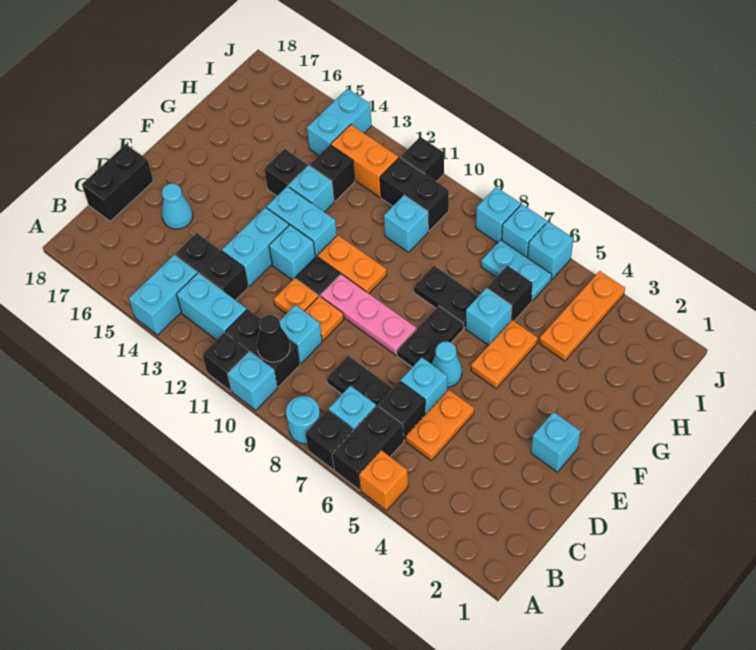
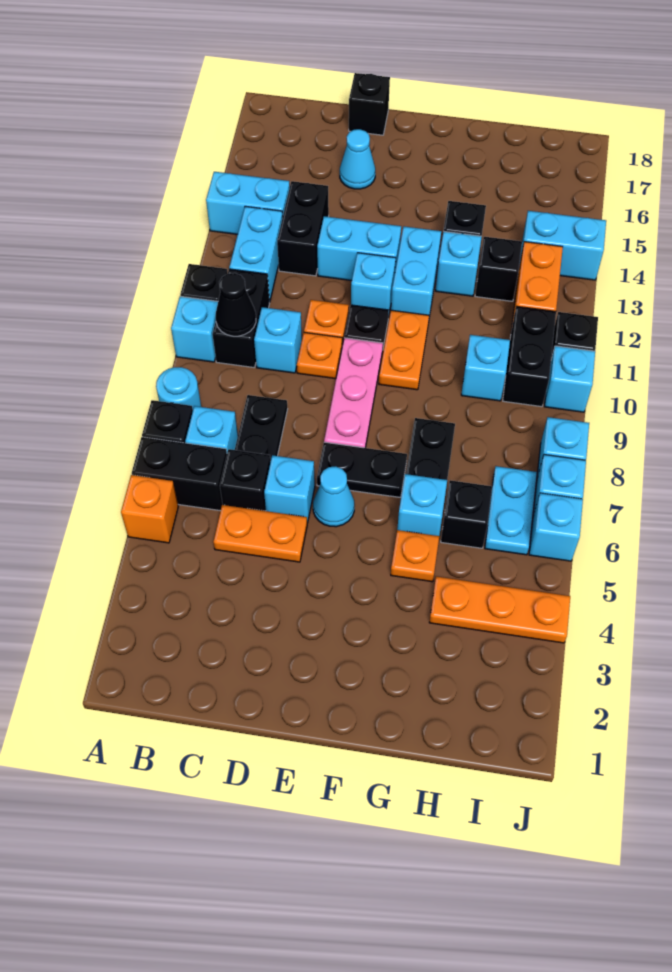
black 1x2 brick [82,144,153,221] -> black 1x1 brick [349,73,390,135]
cyan 1x1 brick [531,412,580,472] -> cyan 1x1 brick moved to [544,346,595,412]
orange 1x2 plate [471,320,538,389] -> orange 1x1 plate [391,530,439,582]

